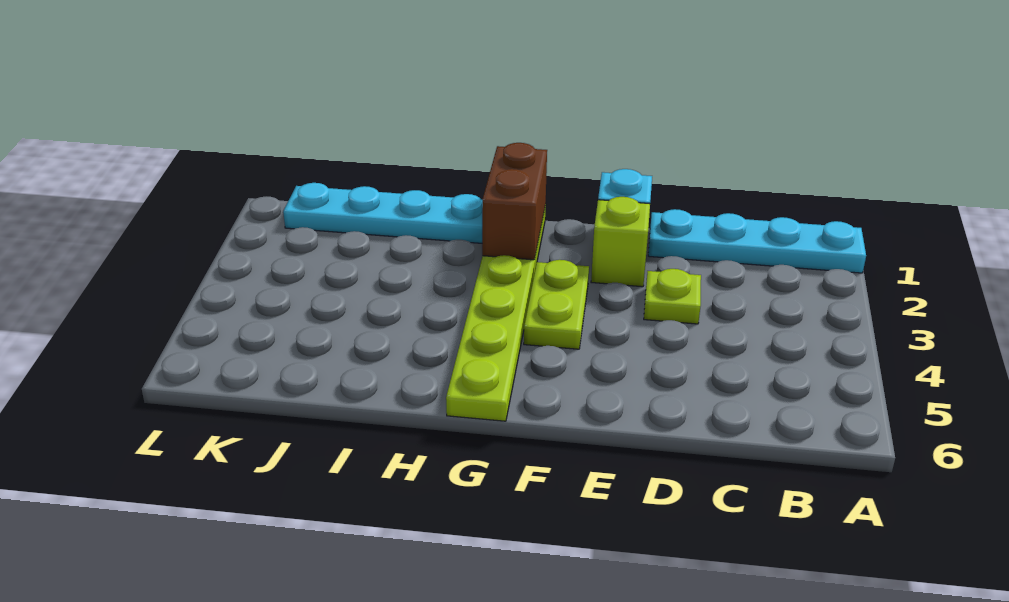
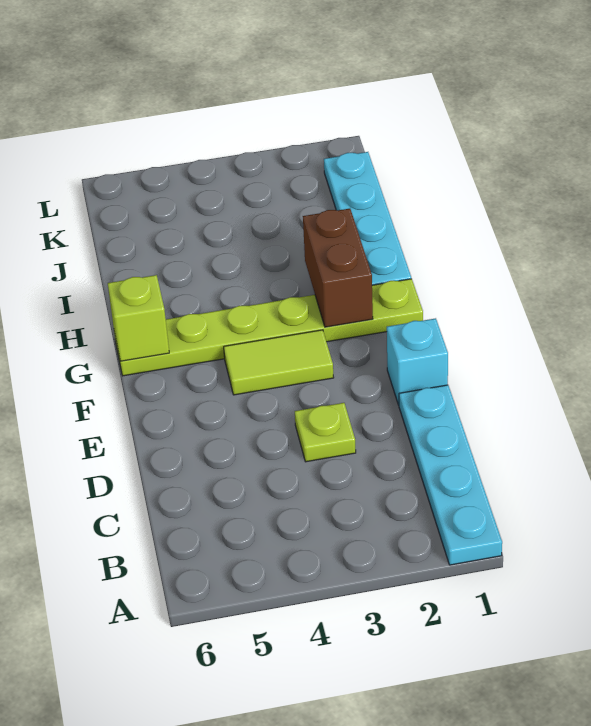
lime 1x1 brick [591,197,650,287] -> lime 1x1 brick moved to [108,275,169,361]
lime 1x2 plate [524,260,589,349] -> lime 1x2 tile [224,330,334,395]
brown 1x2 brick [482,143,547,260] -> brown 1x2 brick turned to [303,209,373,327]

